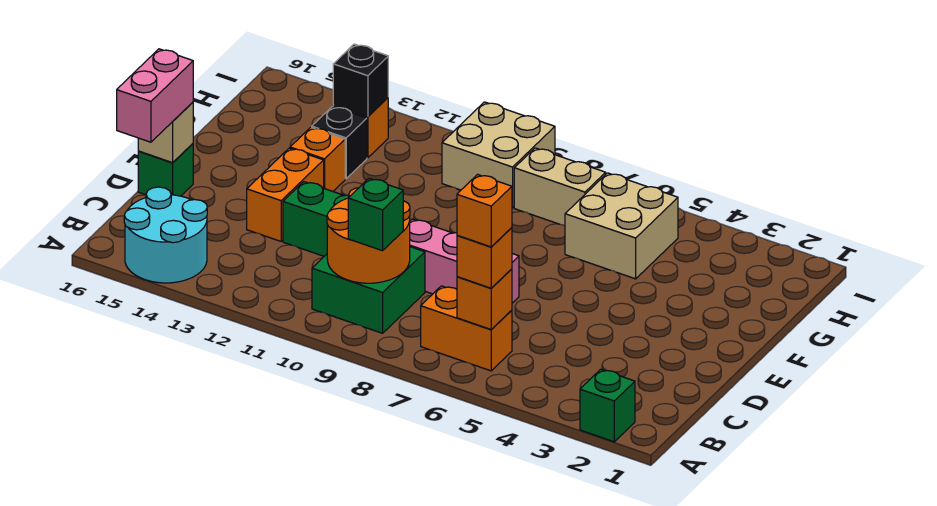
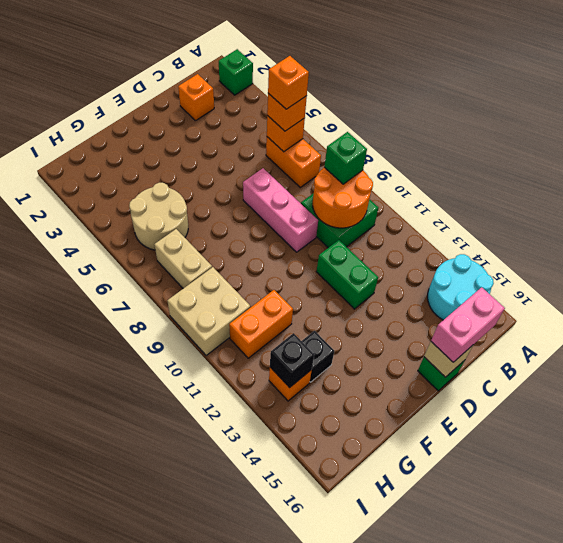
orange 1x2 brick [247,148,324,241] -> orange 1x2 brick moved to [229,290,293,358]
orange 1x1 brick [290,127,345,191] -> orange 1x1 brick moved to [178,74,214,121]
tan 2x2 brick [565,173,678,279] -> tan 2x2 round brick [129,183,188,250]

